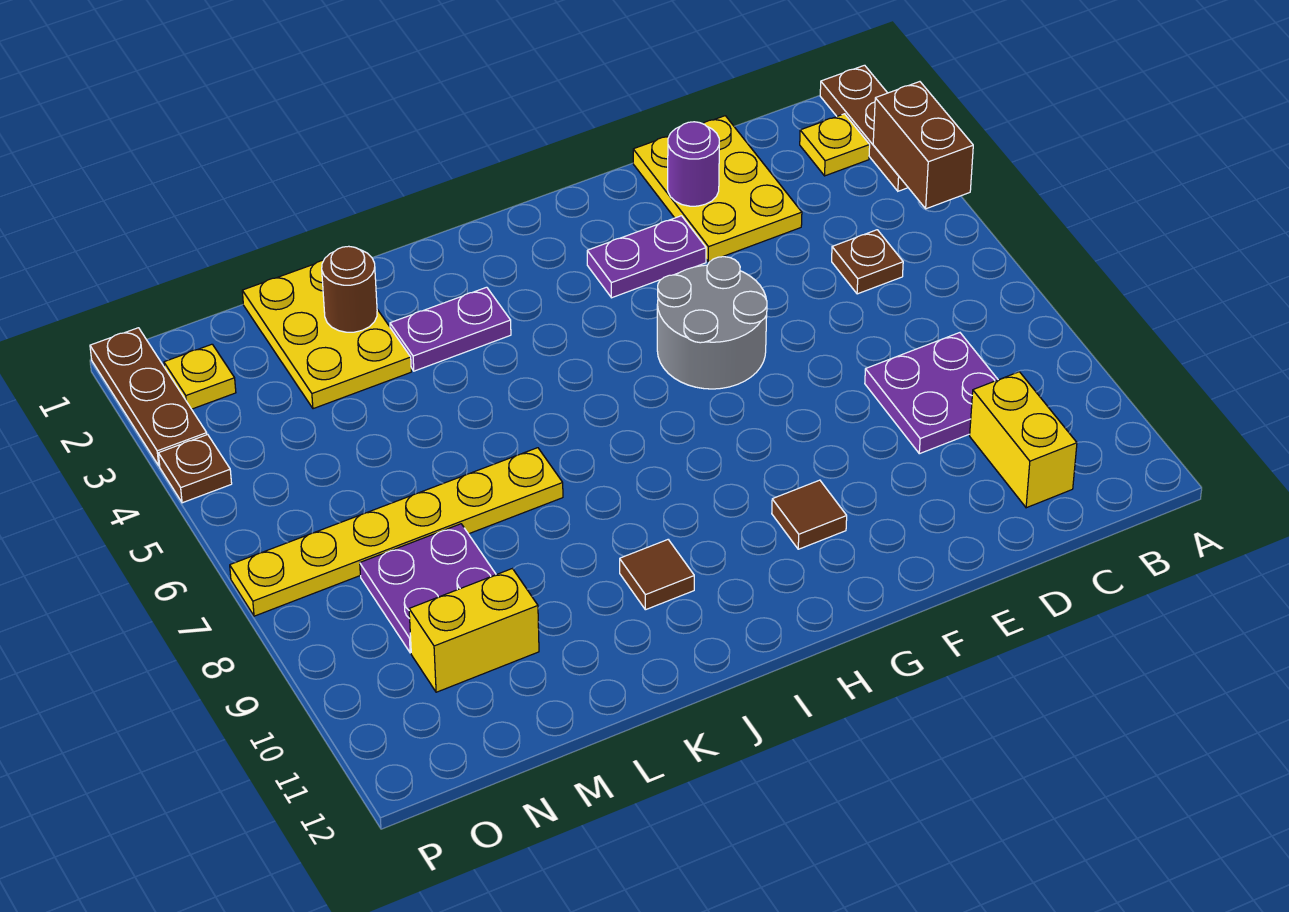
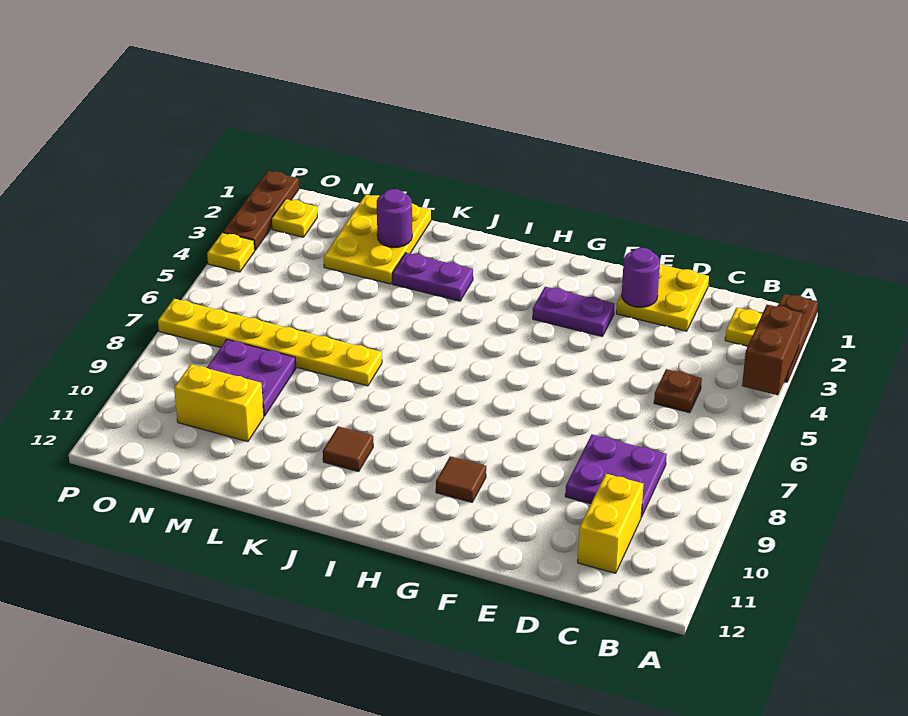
yellow 2x3 plate [633,116,802,262] -> yellow 2x2 plate [616,264,709,331]
grey 2x2 round brick [657,257,767,389] -> none
brown 1x1 round brick [322,246,377,332] -> purple 1x1 round brick [377,189,412,247]
brown 1x1 plate [158,435,232,503] -> yellow 1x1 plate [207,233,255,272]

